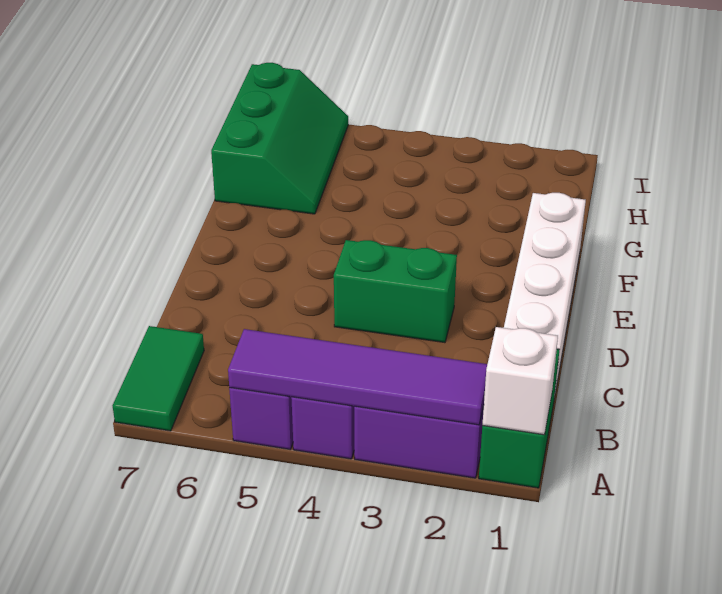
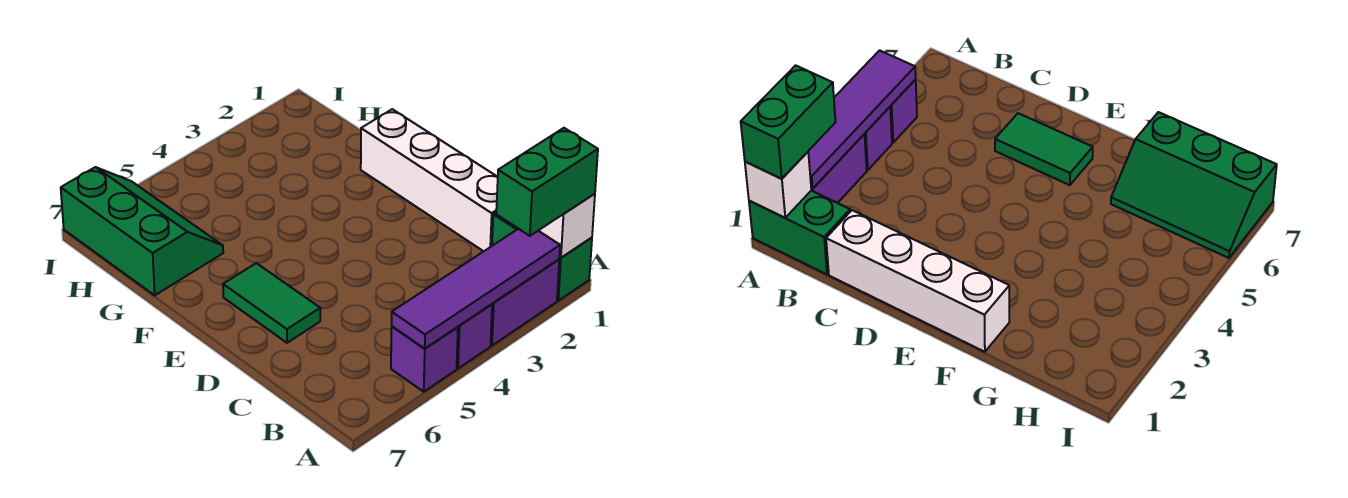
green 1x2 tile [113,326,204,431] -> green 1x2 tile moved to [223,263,320,343]
green 1x2 brick [334,240,457,343] -> green 1x2 brick moved to [496,128,598,236]

